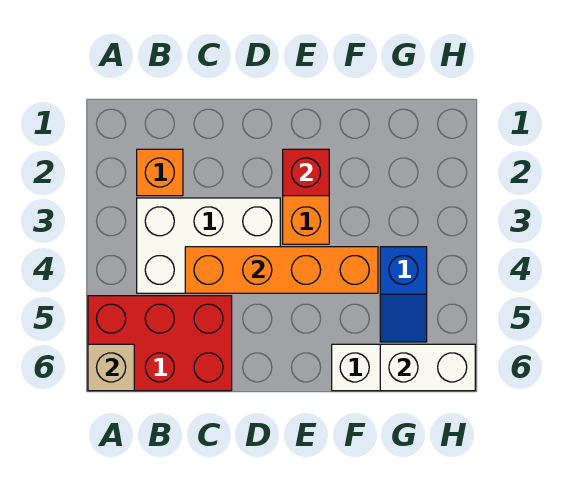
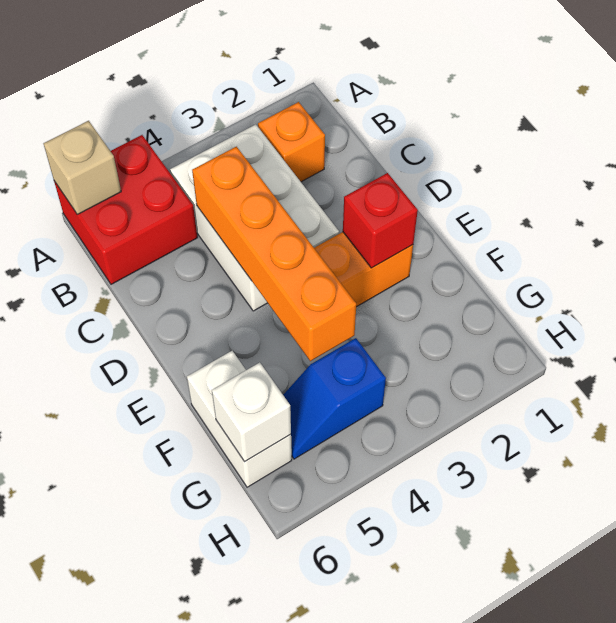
red 2x3 brick [88,296,232,391] -> red 2x2 brick [54,135,198,284]
white 1x2 brick [380,344,475,391] -> white 1x1 brick [212,362,291,462]

